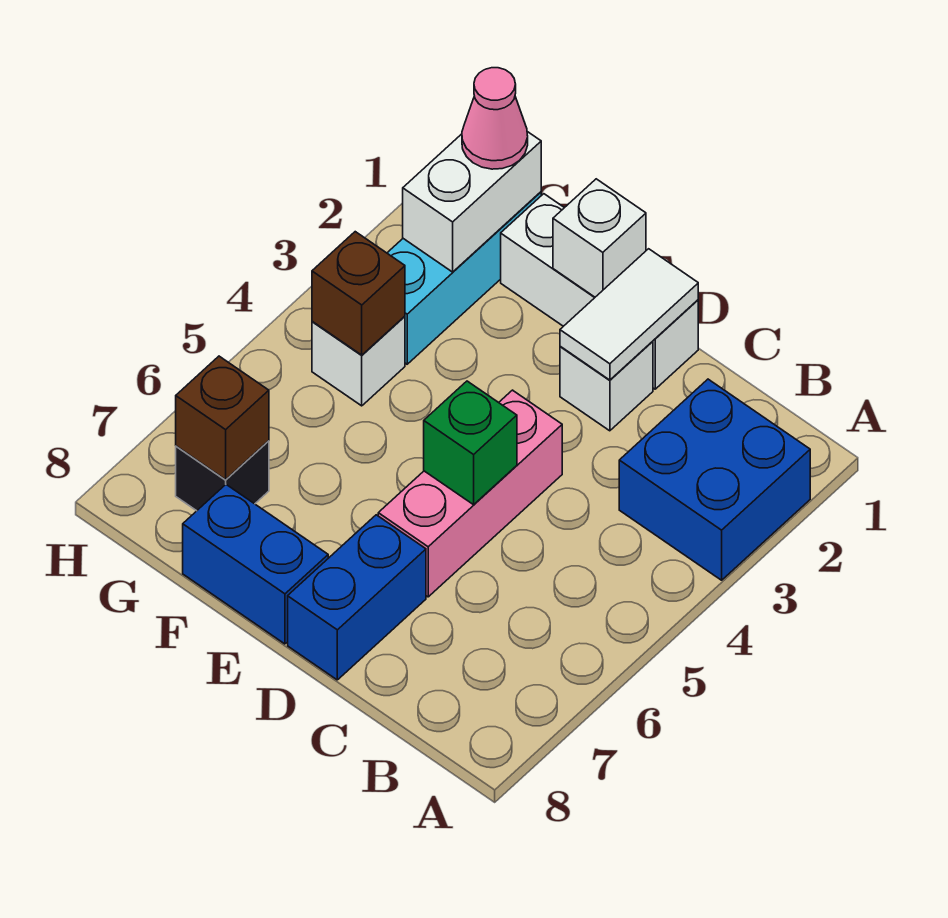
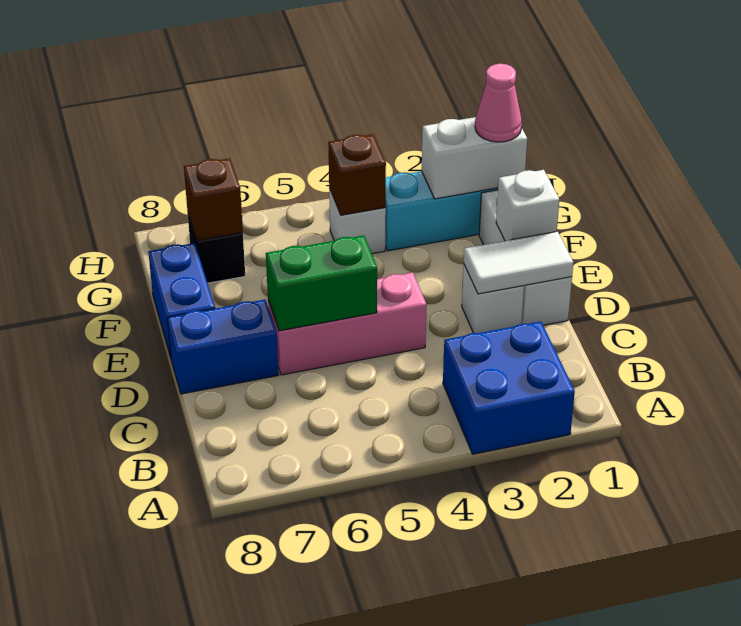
green 1x1 brick [424,381,517,505] -> green 1x2 brick [266,236,377,331]

